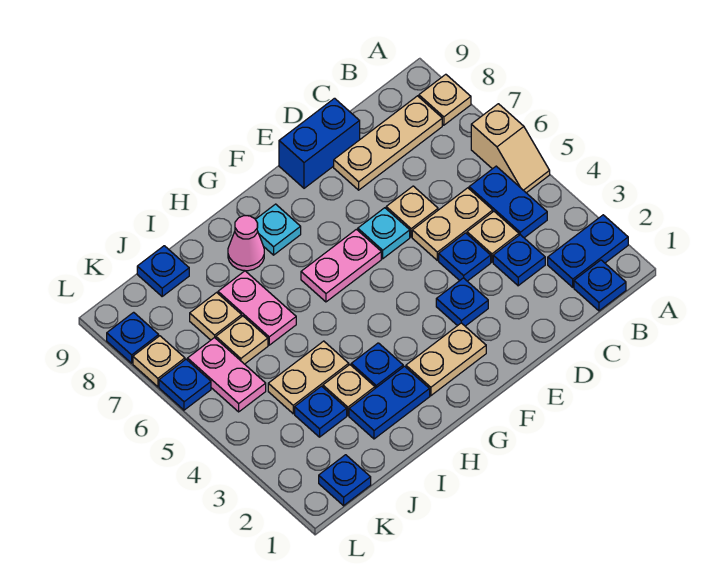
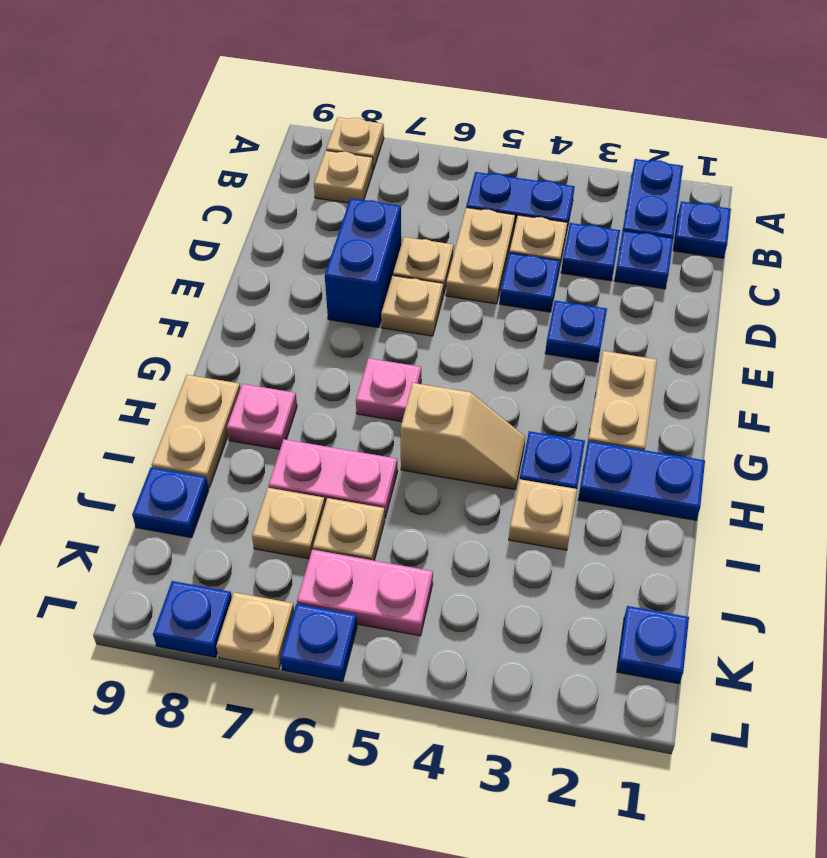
tan 1x2 slope [471,104,550,193] -> tan 1x2 slope moved to [400,383,525,489]
tan 1x3 plate [334,96,442,190] -> tan 1x1 plate [314,151,373,203]
blue 1x2 brick [279,98,360,188] -> blue 1x2 brick moved to [325,198,401,328]
cyan 1x1 plate [358,208,410,259] -> tan 1x1 plate [381,276,443,336]
pink 1x2 plate [301,229,381,302] -> pink 1x1 plate [356,358,421,422]
cyan 1x1 plate [255,204,301,255] -> none
blue 1x2 plate [349,366,430,439] -> blue 1x2 plate turned to [578,441,705,520]
pink 1x1 cone [228,216,264,271] -> pink 1x1 plate [227,384,297,449]
tan 1x2 plate [268,341,349,414] -> tan 1x2 plate moved to [152,375,240,488]
blue 1x1 plate [295,386,347,437] -> blue 1x1 plate moved to [614,231,673,289]

